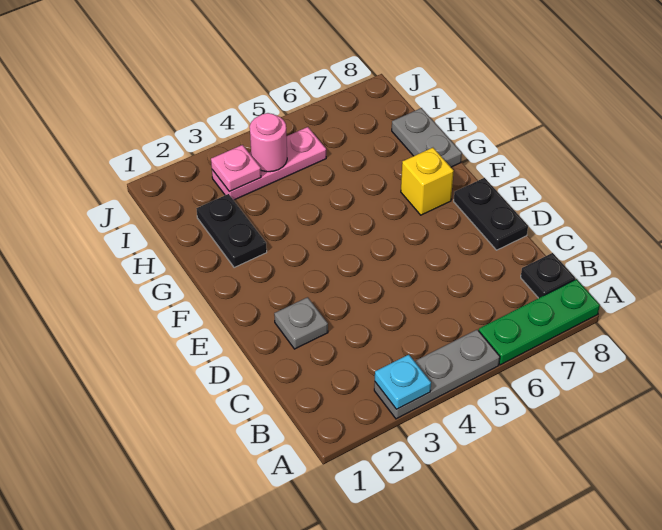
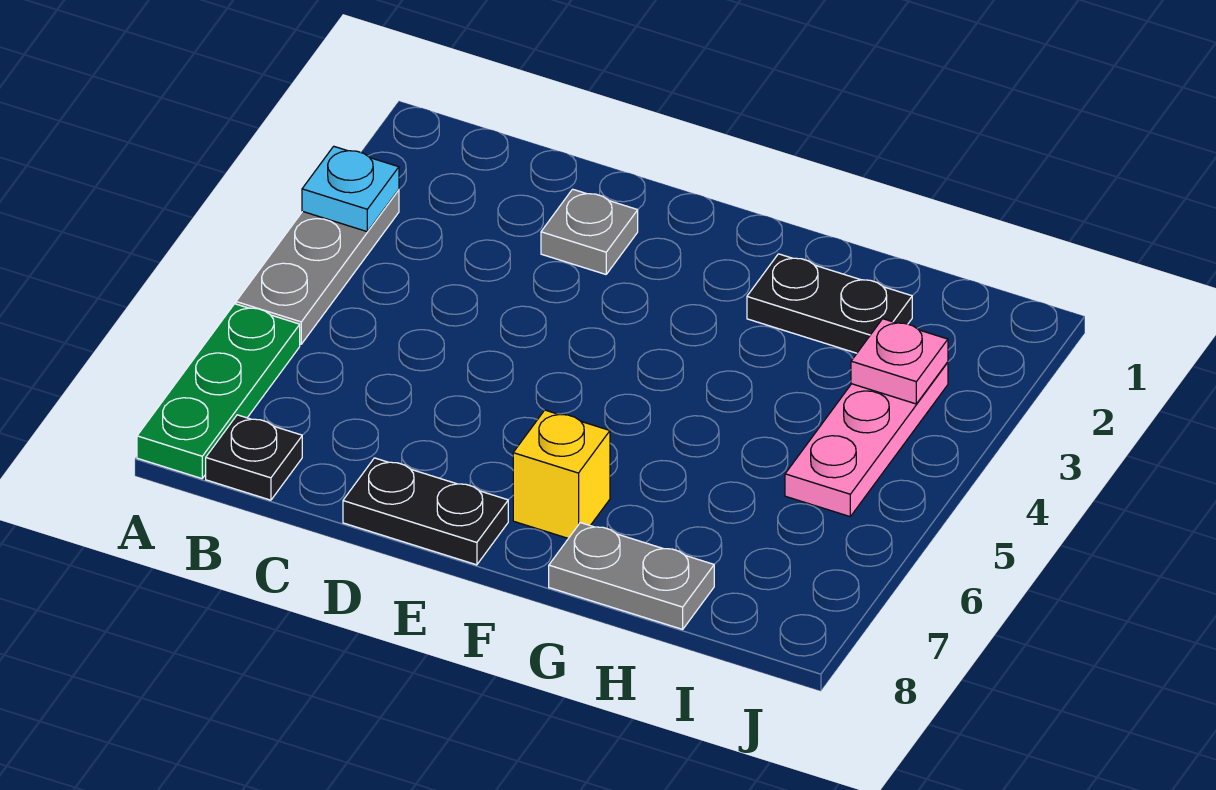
pink 1x1 round brick [250,113,287,172] -> none

